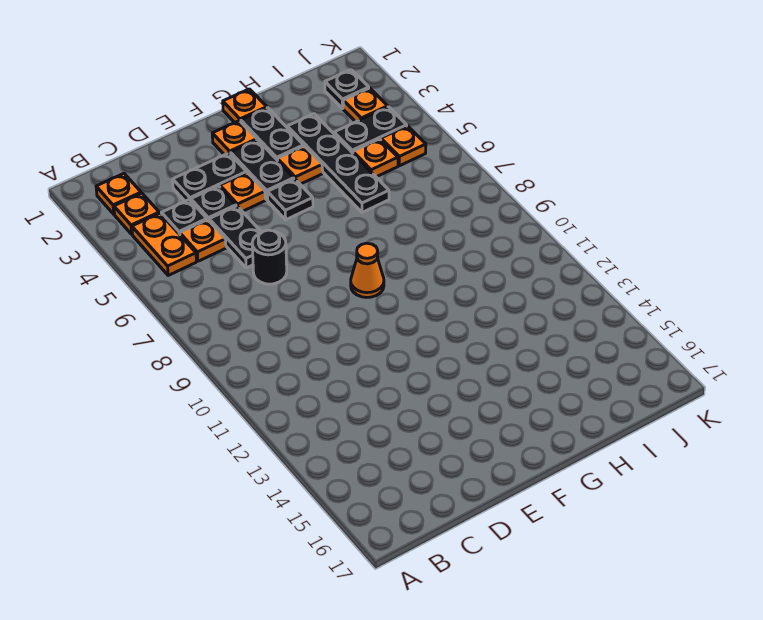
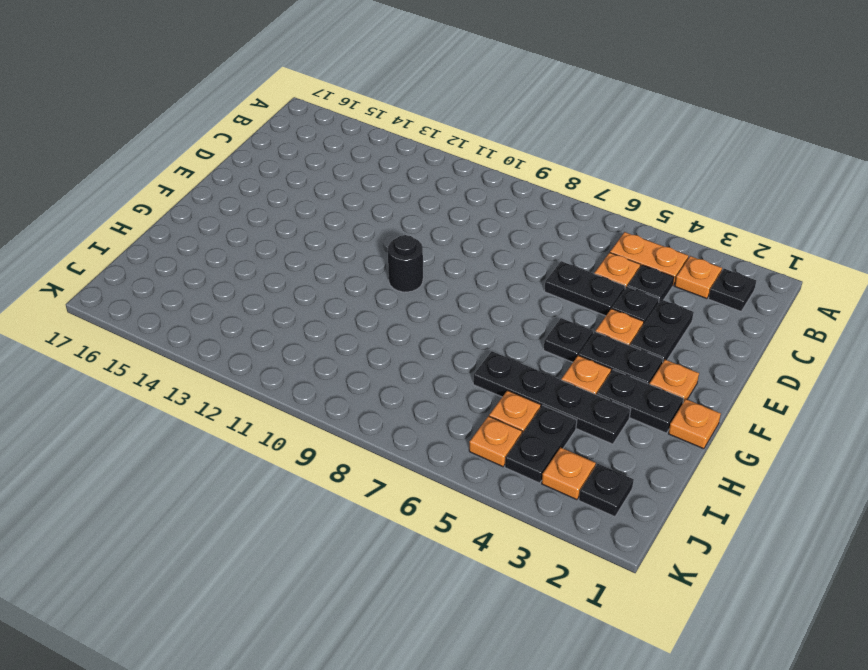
orange 1x1 plate [96,174,141,214] -> black 1x1 plate [709,269,756,311]
black 1x1 round brick [252,230,287,284] -> black 1x1 round brick moved to [388,235,423,292]
orange 1x1 cone [351,243,384,297] -> none

